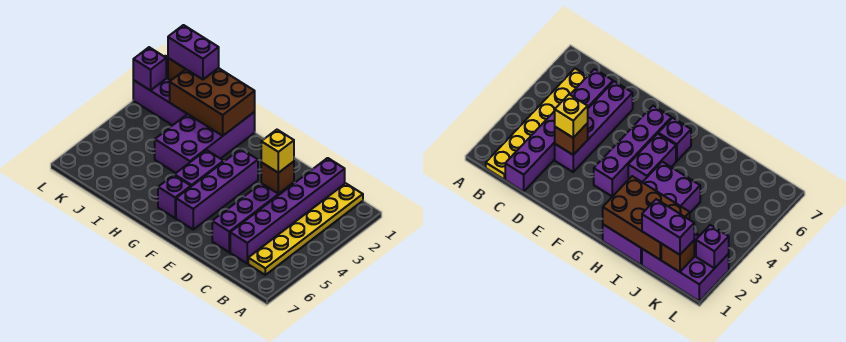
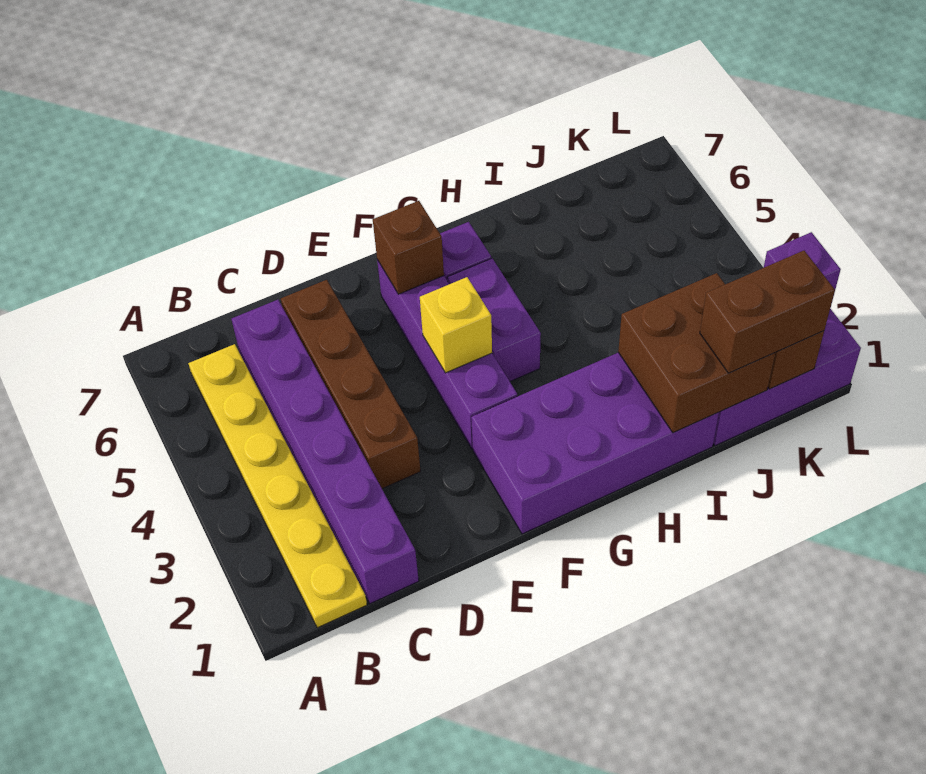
purple 1x4 brick [212,183,294,252] -> brown 1x4 brick [281,280,421,489]
brown 1x1 brick [261,161,294,194] -> brown 1x1 brick moved to [373,201,444,294]
yellow 1x1 brick [261,130,294,173] -> yellow 1x1 brick moved to [420,277,492,373]
purple 2x4 brick [155,112,255,173] -> purple 2x4 brick turned to [471,353,719,534]
brown 2x3 brick [170,68,255,136] -> brown 2x2 brick [618,273,775,433]
purple 1x2 brick [168,25,219,79] -> brown 1x2 brick [700,251,835,373]

